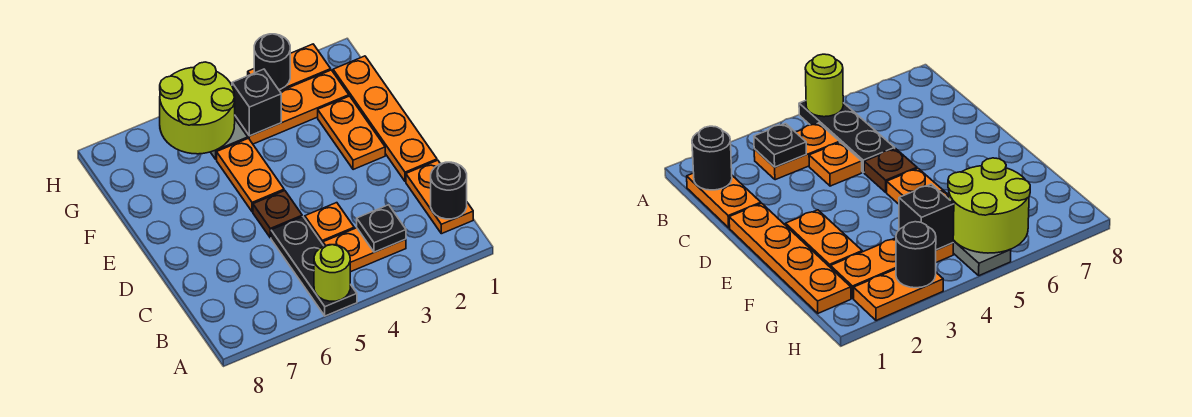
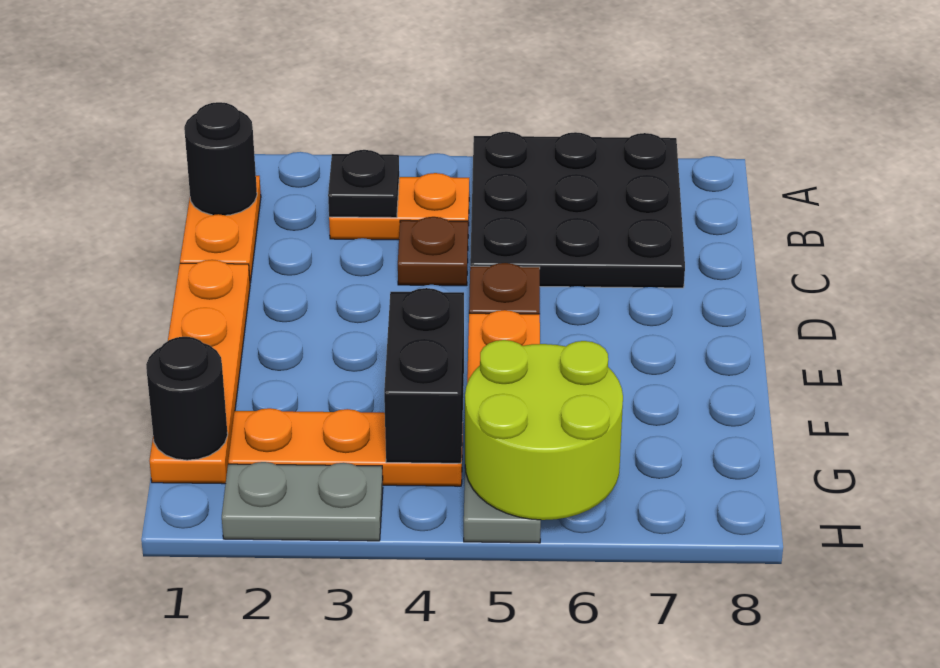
black 1x3 plate [271,217,357,316] -> black 3x3 plate [470,132,685,288]
lime 1x1 round brick [314,245,350,301] -> none
orange 1x1 plate [305,203,354,244] -> brown 1x1 plate [398,217,468,286]
orange 1x2 plate [318,96,385,170] -> none
black 1x1 brick [232,69,281,136] -> black 1x2 brick [384,288,464,463]
orange 1x2 plate [248,44,331,91] -> grey 1x2 plate [222,462,383,541]
black 1x1 round brick [254,34,290,90] -> black 1x1 round brick moved to [146,337,228,460]

